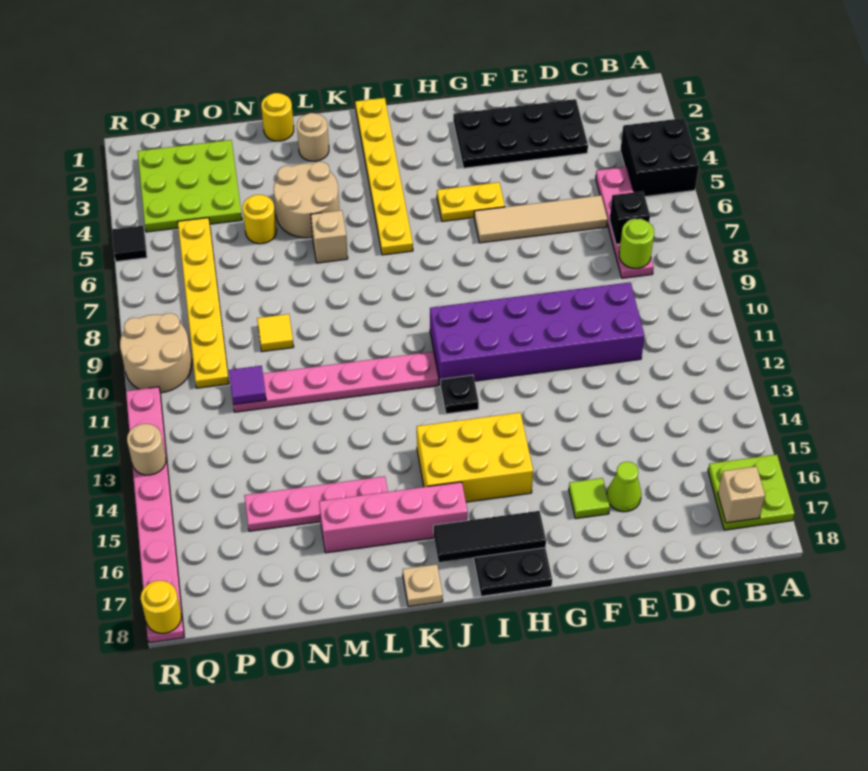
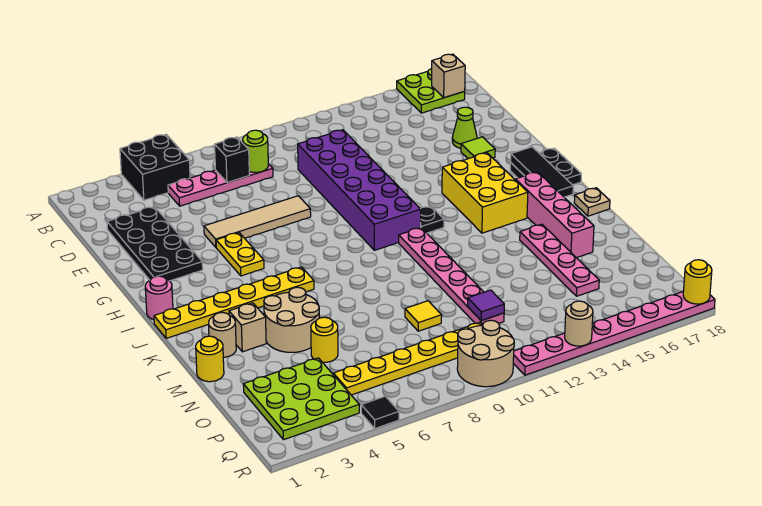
tan 1x4 tile [474,195,608,243] -> tan 1x4 tile turned to [204,196,311,247]
none -> pink 1x1 round brick [145,276,173,320]
tan 1x1 brick [311,210,348,263] -> tan 1x1 brick moved to [229,303,266,352]

